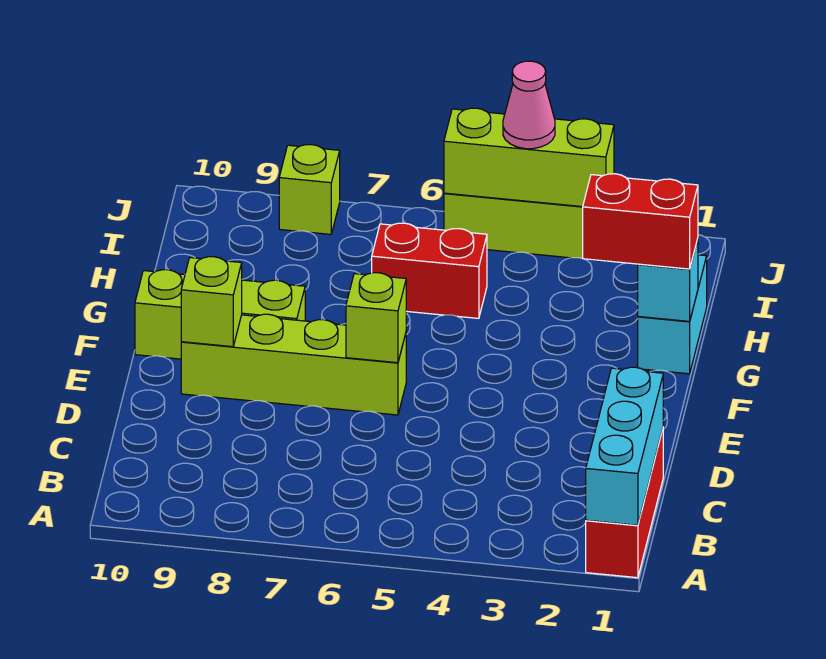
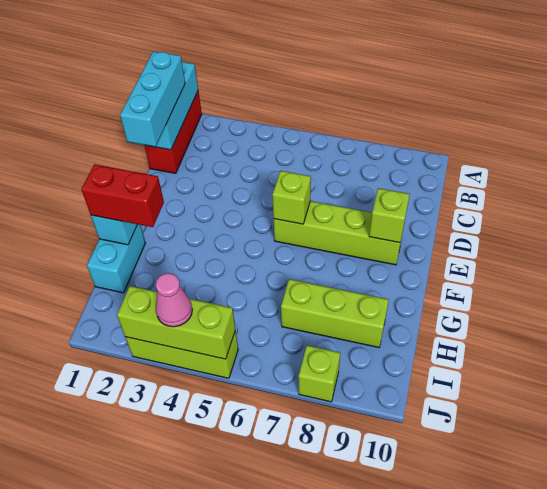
none -> cyan 1x3 brick [120,51,185,147]
lime 1x3 brick [135,270,305,359] -> lime 1x3 brick moved to [281,279,389,347]
red 1x2 brick [372,223,487,318] -> none

